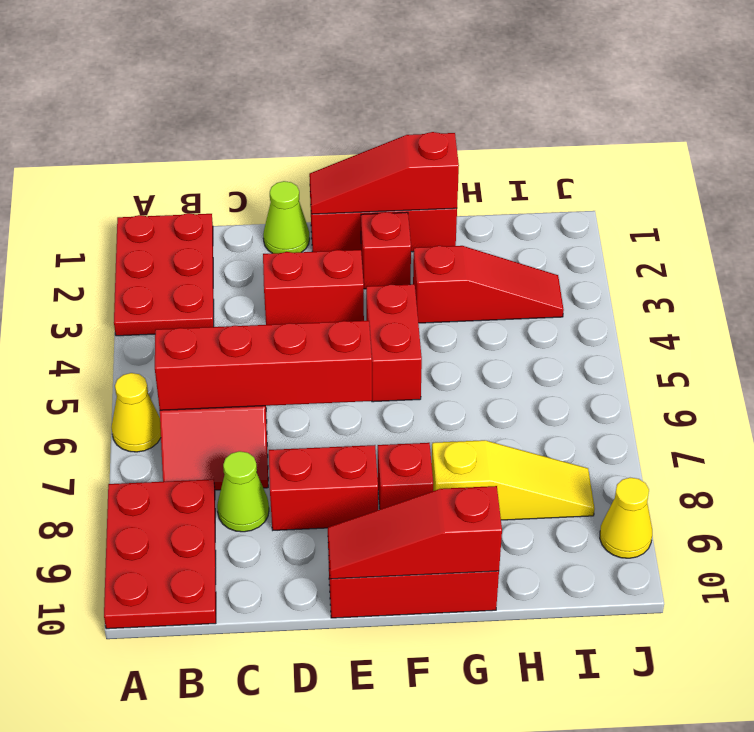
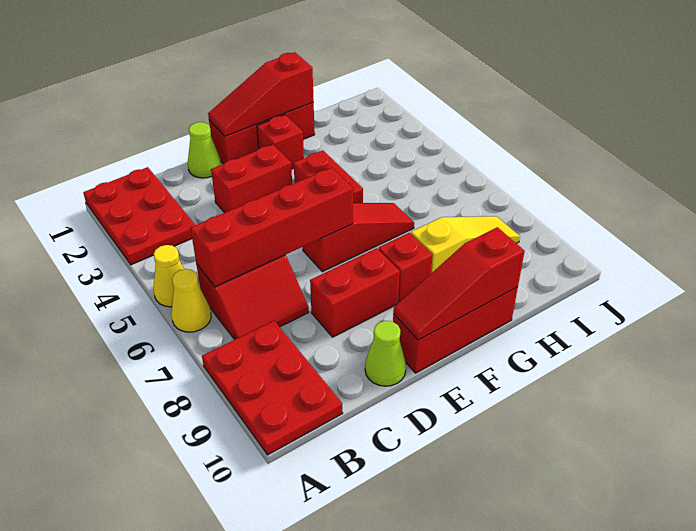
lime 1x1 cone [217,451,269,532] -> lime 1x1 cone moved to [365,321,406,386]
red 1x3 slope [413,246,564,323] -> red 1x3 slope moved to [303,203,414,272]
yellow 1x1 cone [600,478,652,558] -> yellow 1x1 cone moved to [154,245,184,307]

